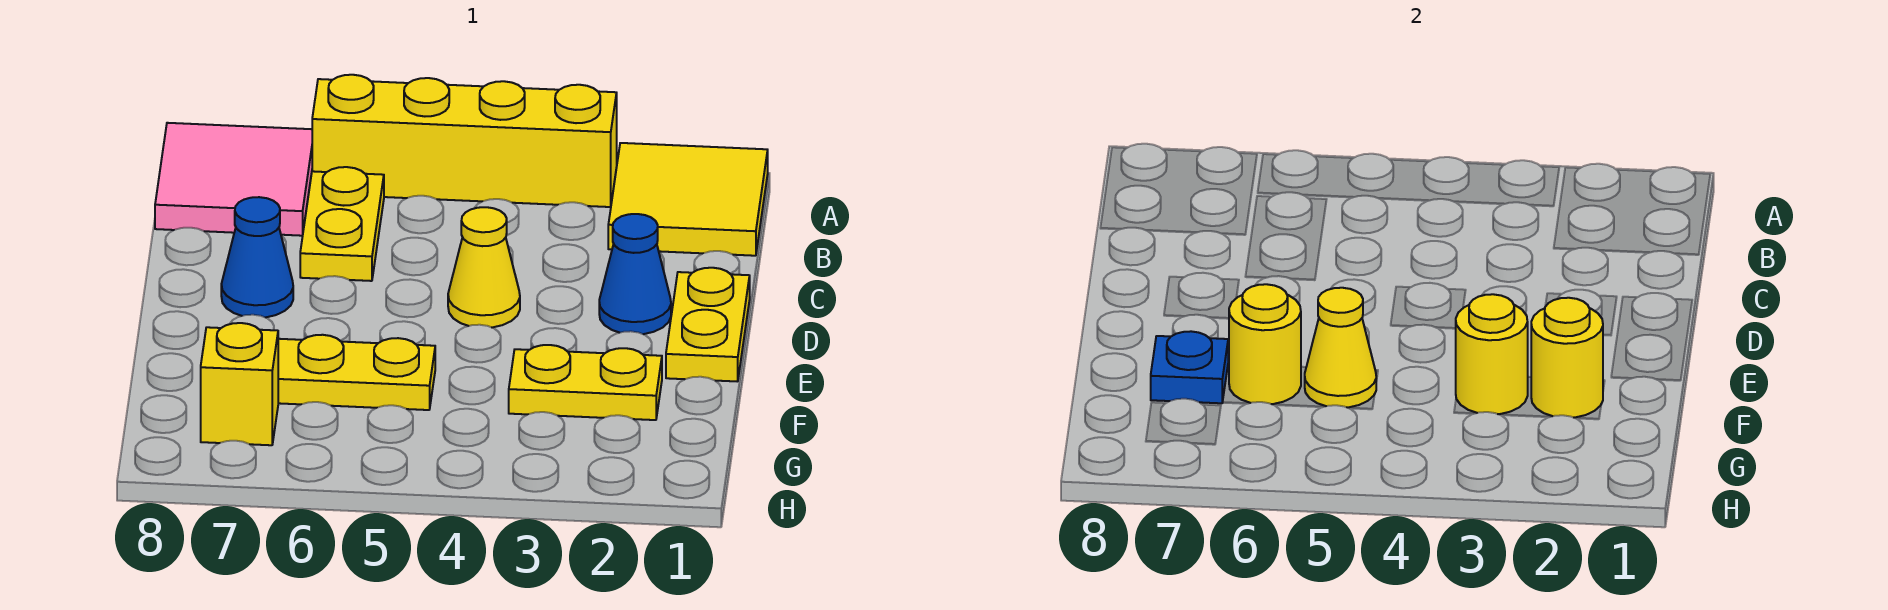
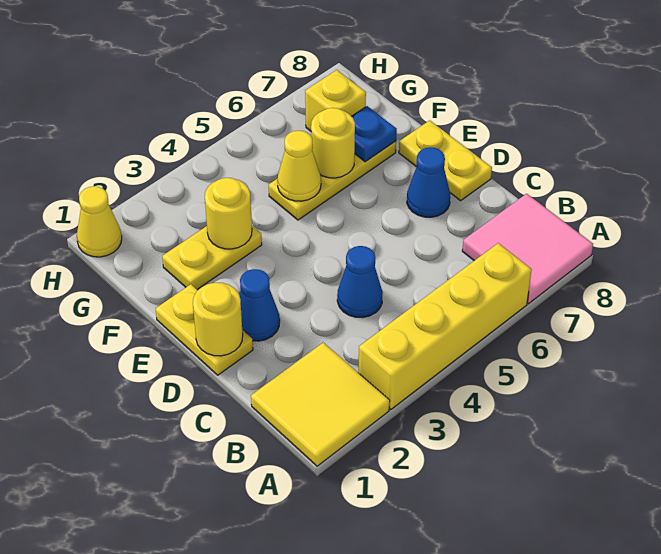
yellow 1x2 plate [300,167,384,281] -> yellow 1x2 plate moved to [399,120,492,201]
none -> blue 1x1 cone [337,246,383,318]
yellow 1x1 cone [448,207,520,327] -> yellow 1x1 cone moved to [77,186,122,257]
yellow 1x1 round brick [1531,298,1603,418] -> yellow 1x1 round brick moved to [193,283,243,356]

